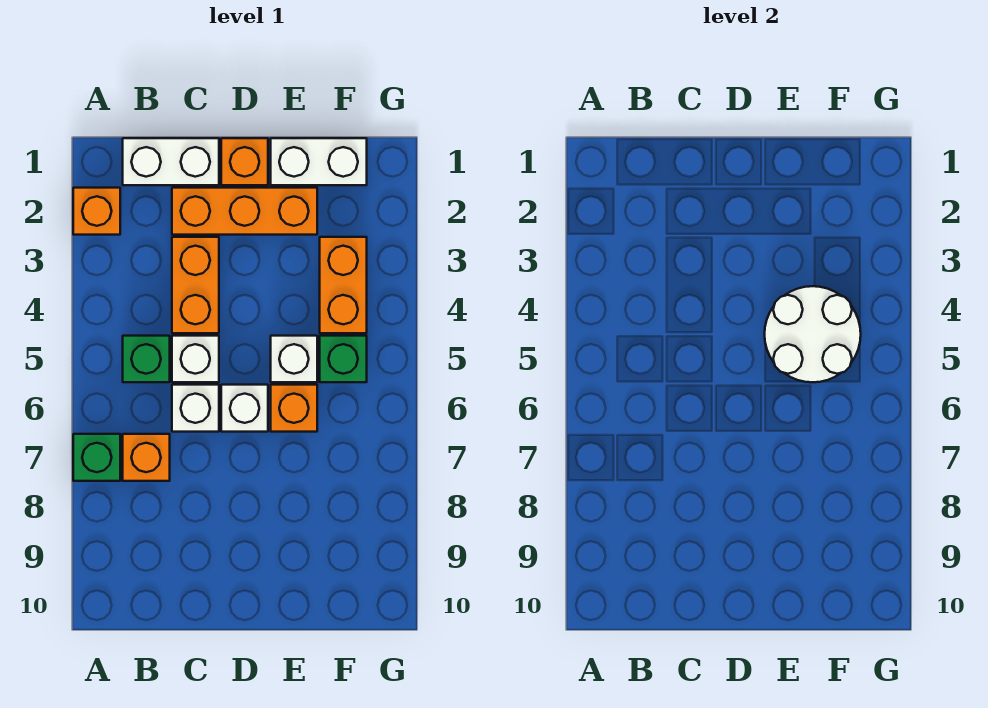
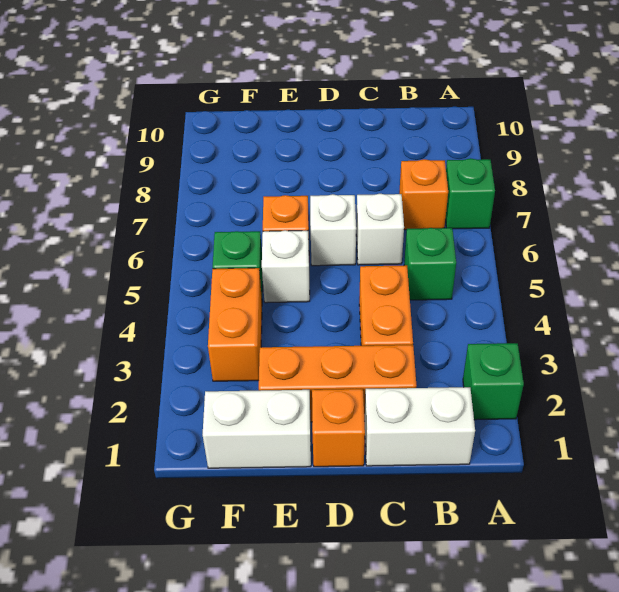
orange 1x1 brick [73,188,120,235] -> green 1x1 brick [463,343,524,420]
white 1x1 brick [172,336,219,382] -> none
white 2x2 round brick [765,286,861,382] -> none

